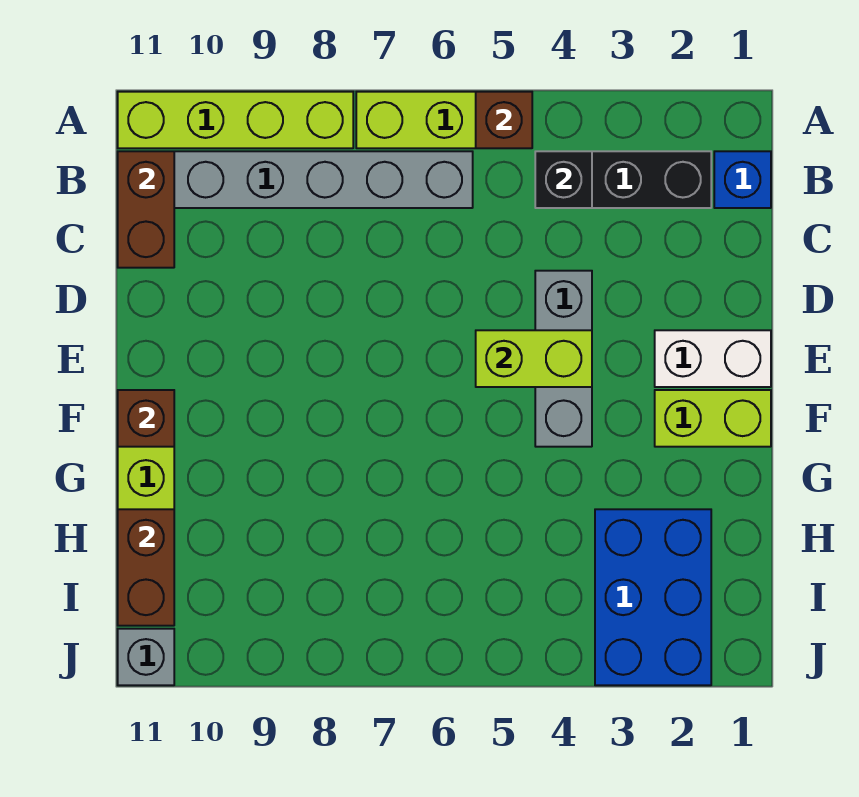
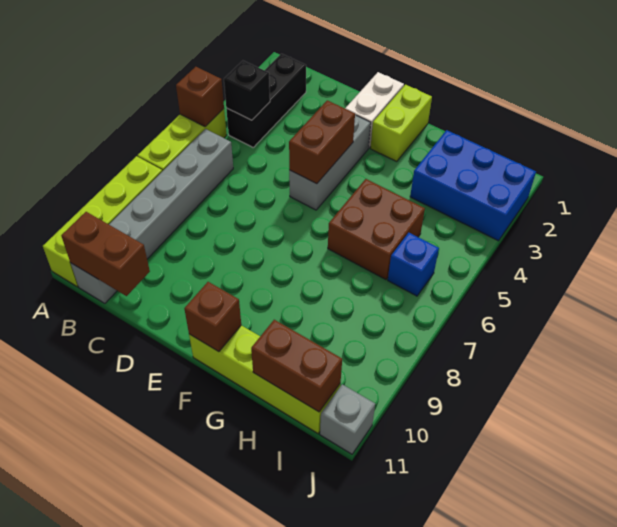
blue 1x1 brick [714,151,771,208] -> blue 1x1 brick moved to [388,233,439,296]
grey 1x3 brick [535,271,592,447] -> grey 1x3 brick turned to [289,115,371,210]
lime 1x2 brick [476,330,592,387] -> brown 1x2 brick [289,100,355,184]
none -> brown 2x2 brick [328,179,425,280]

